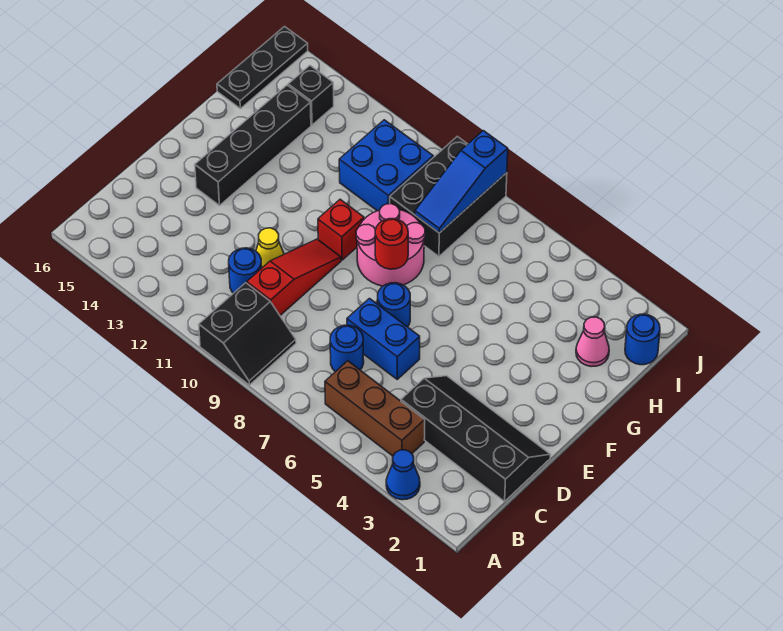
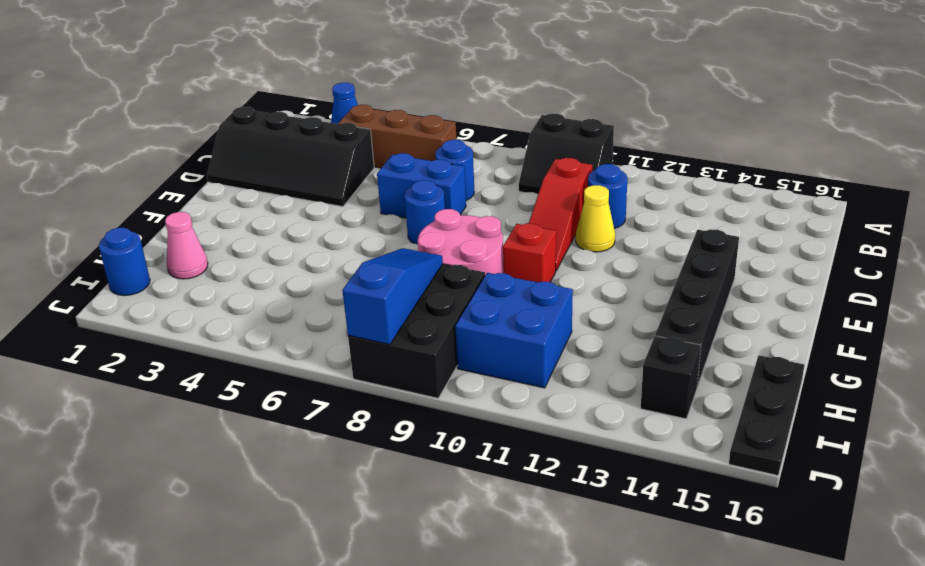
black 2x2 slope [199,283,296,385] -> black 2x2 slope turned to [519,114,614,194]
red 1x1 round brick [375,219,408,269] -> none

